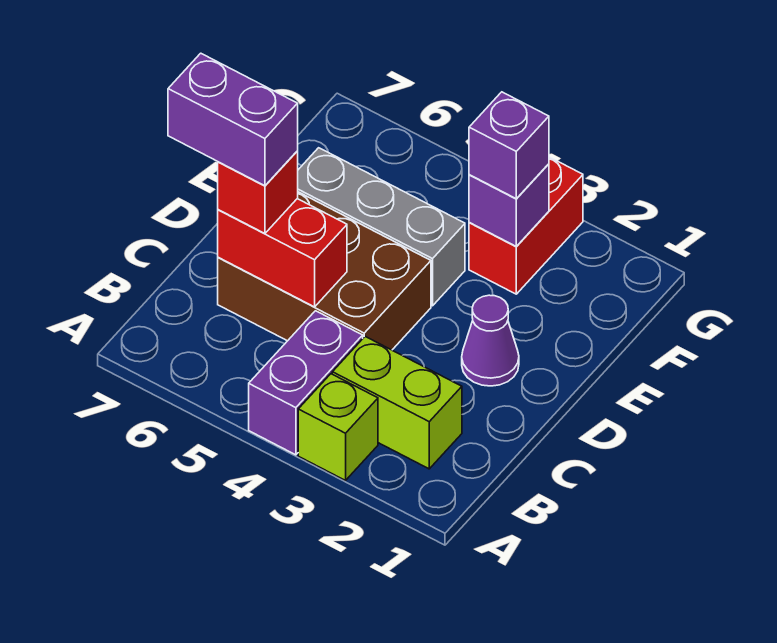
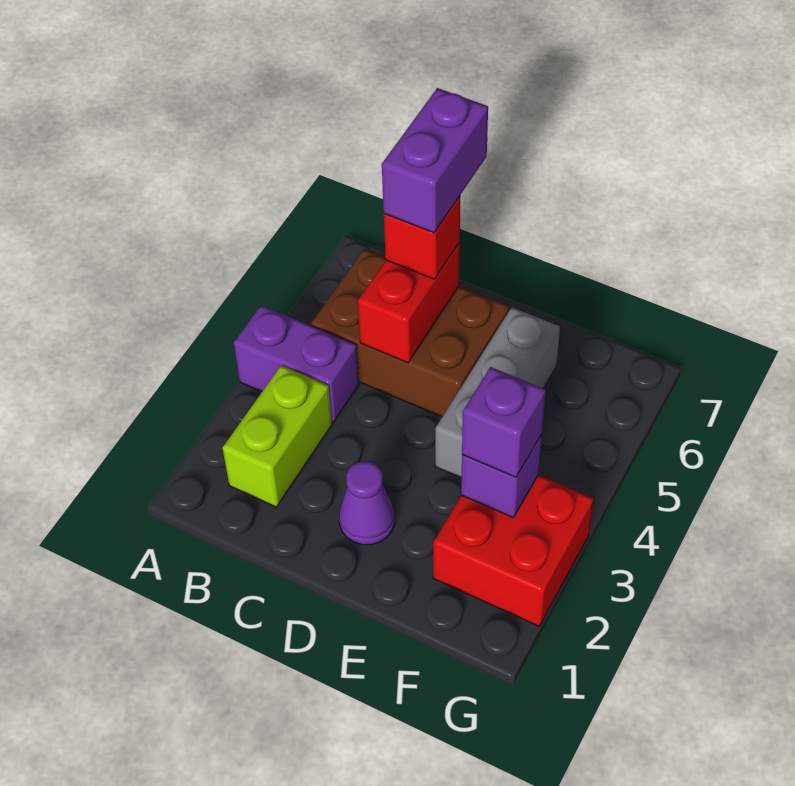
lime 1x1 brick [298,374,378,481] -> none
brown 2x3 brick [218,192,431,350] -> brown 2x3 brick turned to [311,249,509,417]
red 1x2 brick [469,157,583,294] -> red 2x2 brick [433,475,594,626]

